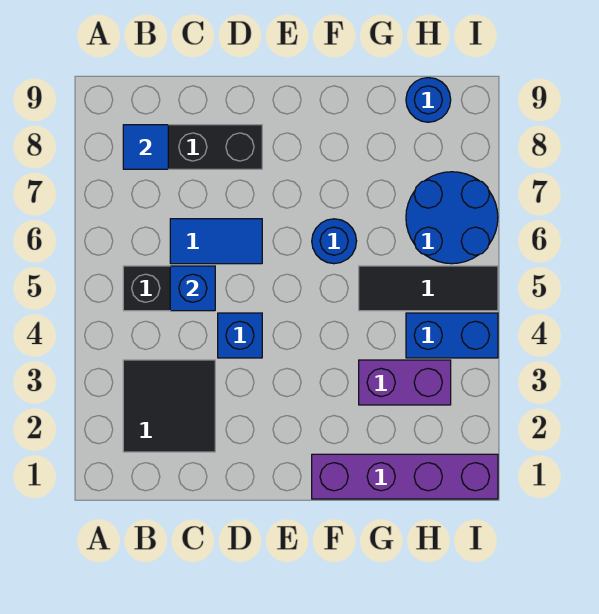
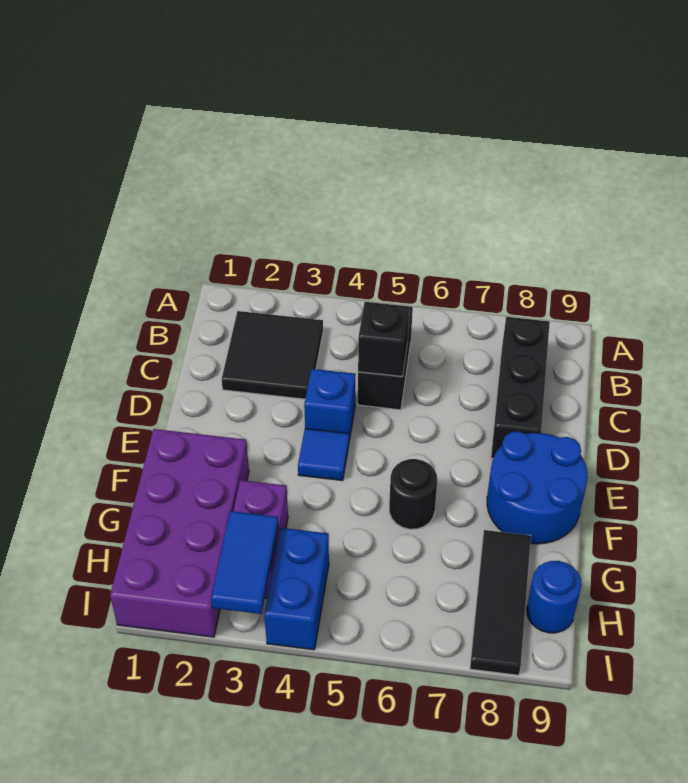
blue 1x1 tile [123,125,168,169] -> blue 1x1 tile moved to [298,429,349,481]
blue 1x1 brick [170,266,215,311] -> black 1x1 brick [358,302,410,377]
blue 1x2 tile [170,219,262,264] -> blue 1x2 tile moved to [211,511,278,614]
purple 1x4 brick [312,454,498,499] -> purple 2x4 brick [110,429,249,637]
blue 1x1 round brick [312,219,357,264] -> black 1x1 round brick [389,459,437,529]
black 1x3 tile [359,266,498,311] -> black 1x3 tile moved to [470,530,531,675]
blue 2x2 round brick [406,172,498,264] -> blue 2x2 round brick moved to [487,431,588,544]

